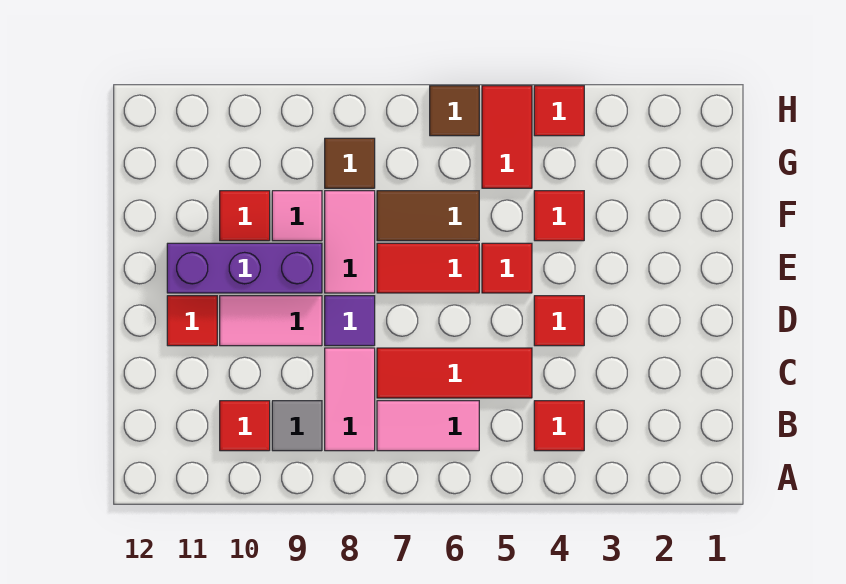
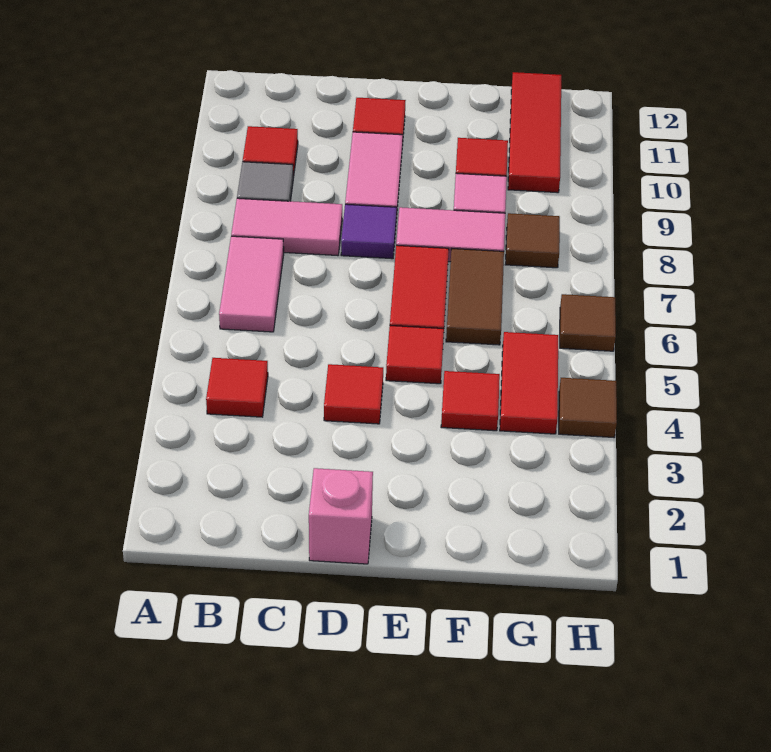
red 1x3 tile [377,348,532,398] -> red 1x3 tile moved to [508,72,561,193]
none -> pink 1x1 brick [309,468,373,564]
purple 1x3 brick [167,243,322,293] -> none
red 1x2 tile [482,86,532,188] -> red 1x2 tile turned to [500,332,558,434]
red 1x1 tile [534,86,584,136] -> brown 1x1 tile [559,378,617,437]

